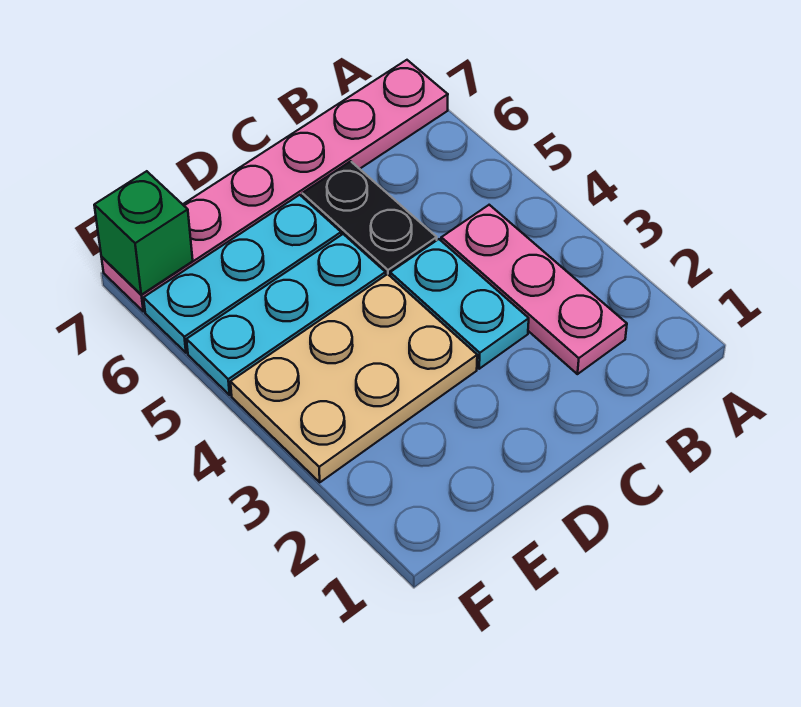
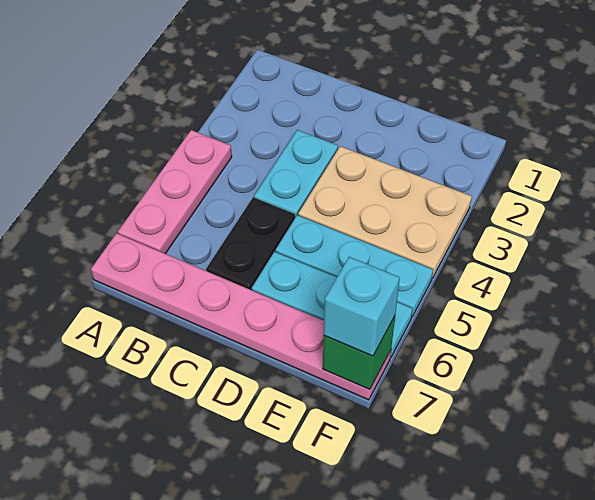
pink 1x3 plate [441,205,627,374] -> pink 1x3 plate moved to [118,130,232,254]
none -> cyan 1x1 brick [324,257,400,356]

